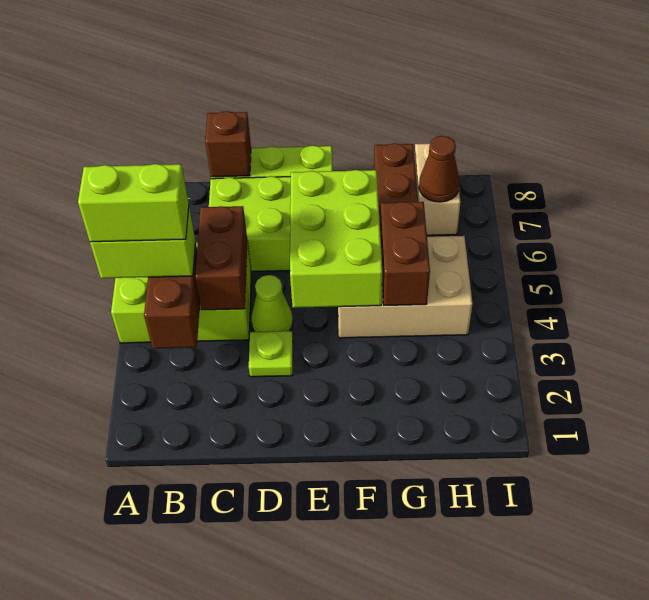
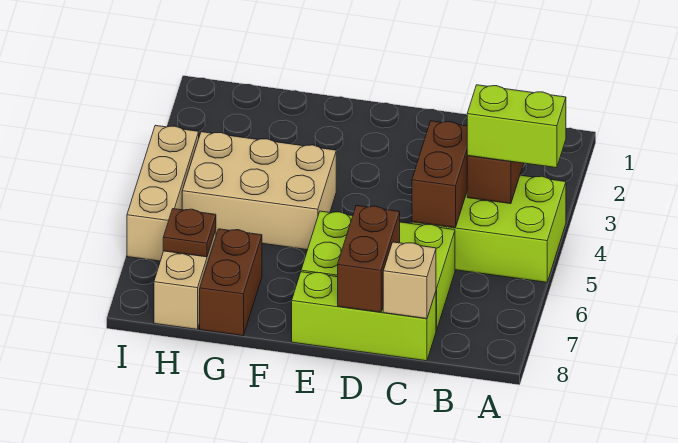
lime 1x2 brick [78,164,189,242] -> none
brown 1x1 brick [205,111,251,177] -> tan 1x1 brick [383,242,436,319]
lime 1x1 plate [249,331,293,377] -> none
lime 1x1 cone [251,275,293,332] -> none
lime 2x3 brick [290,170,382,308] -> none
brown 1x2 brick [380,202,430,305] -> brown 1x2 brick moved to [338,205,400,312]
brown 1x1 cone [419,136,459,202] -> brown 1x1 plate [163,209,216,257]
none -> tan 1x3 brick [127,125,199,261]

